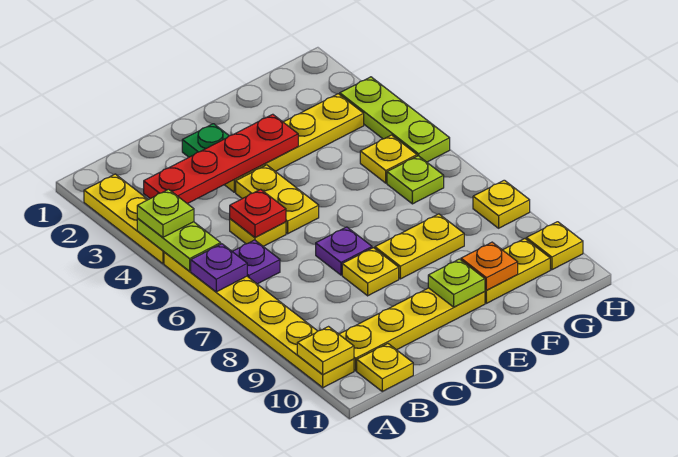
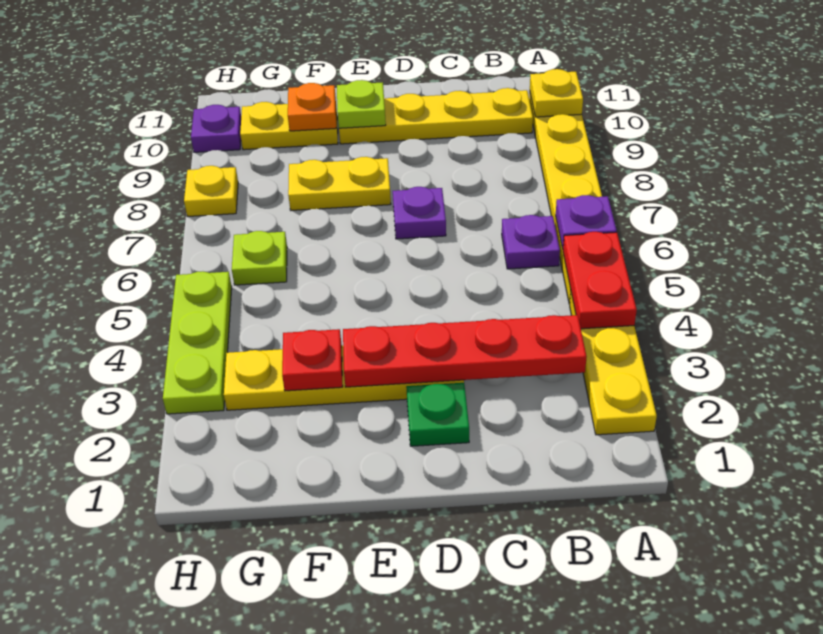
lime 1x2 plate [137,219,221,271] -> red 1x2 plate [563,232,637,329]
lime 1x1 plate [137,189,194,237] -> none
yellow 1x1 plate [357,344,413,391] -> none
yellow 1x1 plate [230,219,286,246] -> none
red 1x1 plate [230,189,286,238] -> red 1x1 plate moved to [282,329,343,391]
yellow 1x2 plate [236,165,319,234] -> none
yellow 1x1 plate [342,248,399,296] -> none
yellow 1x1 plate [360,135,417,183] -> none
yellow 1x1 plate [526,222,583,270] -> purple 1x1 plate [191,105,241,152]

